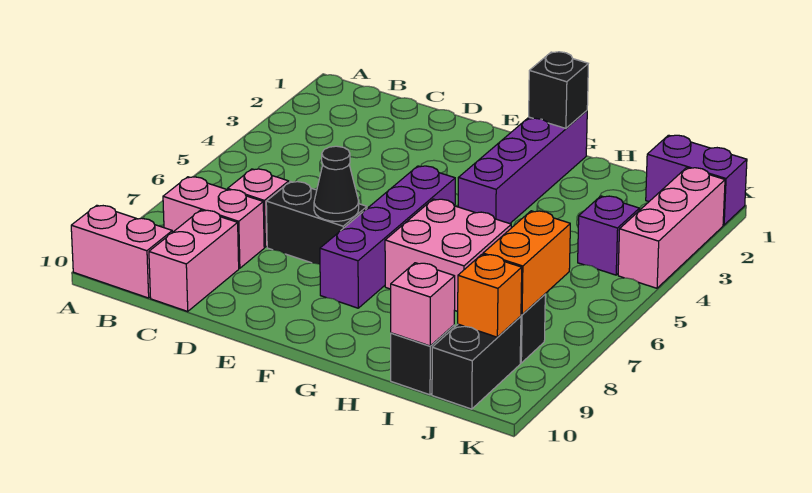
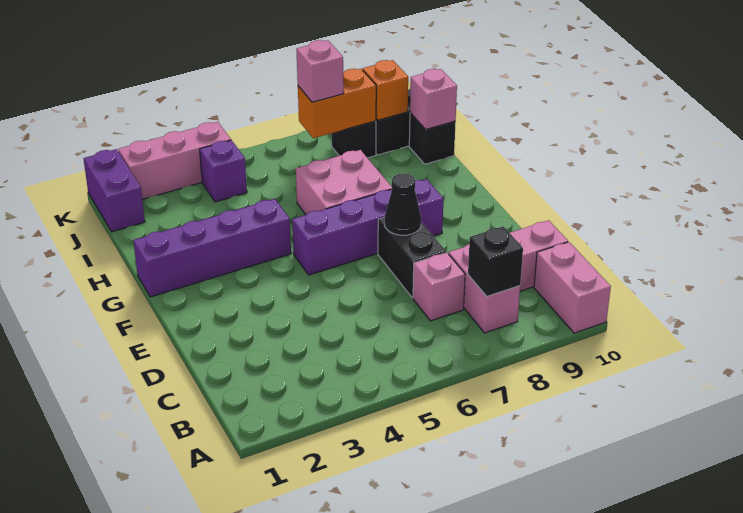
black 1x1 brick [529,52,588,128] -> black 1x1 brick moved to [468,226,523,296]
none -> pink 1x1 brick [296,40,344,102]

